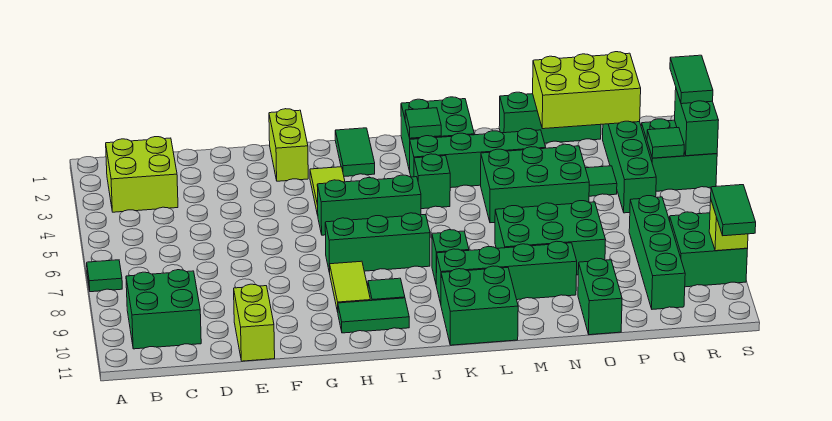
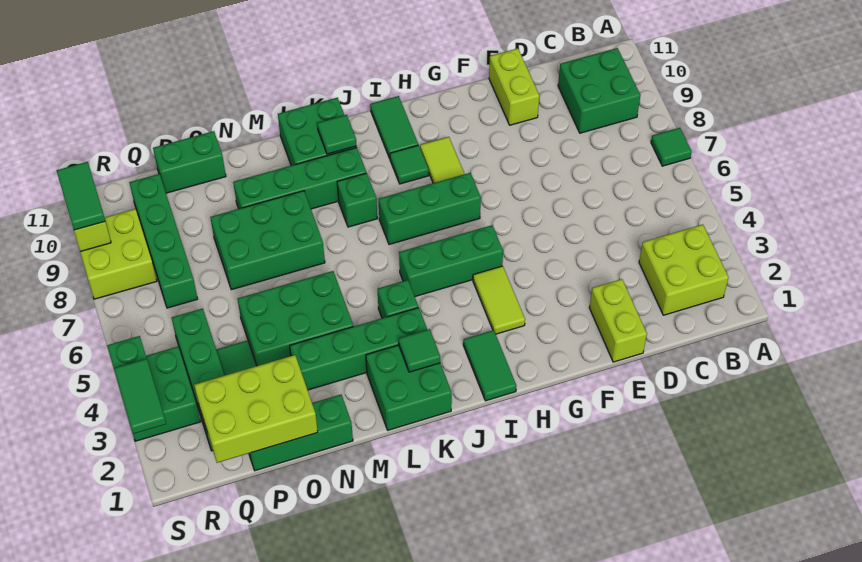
lime 1x2 brick [269,109,308,181] -> lime 1x2 brick moved to [589,279,647,362]
green 1x2 tile [338,298,409,333] -> green 1x2 tile turned to [370,96,418,158]
green 1x2 brick [578,258,622,335] -> green 1x2 brick turned to [153,131,226,193]
green 1x1 tile [647,128,684,158] -> green 1x1 tile moved to [317,115,356,154]
green 2x2 brick [669,212,747,287] -> lime 2x2 brick [80,209,157,299]

